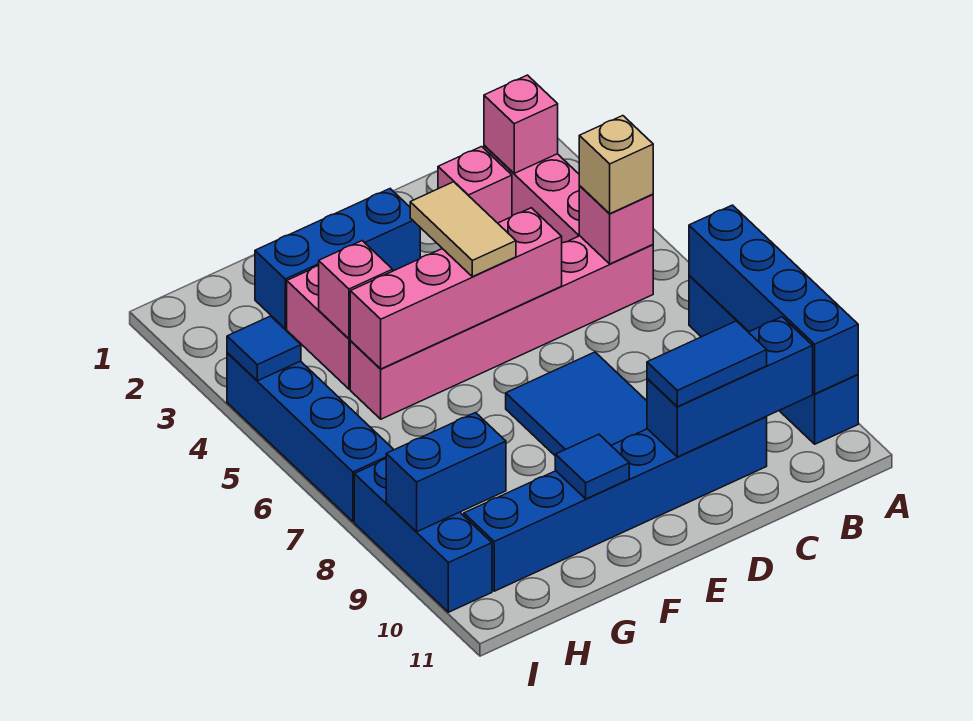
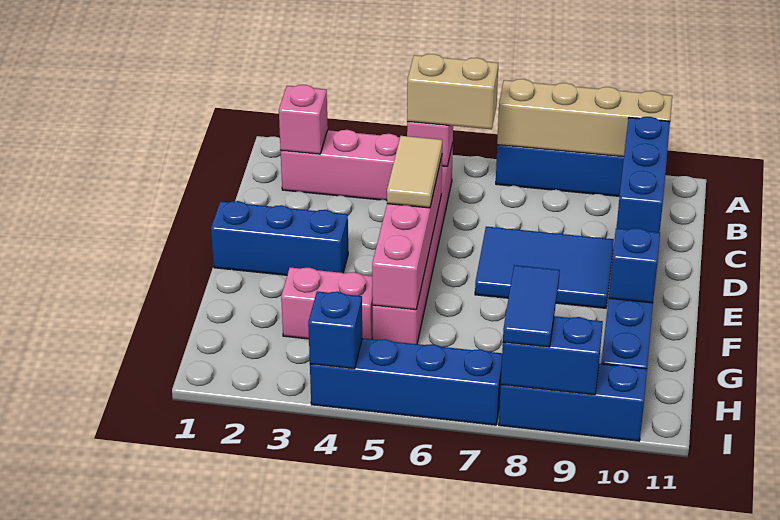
blue 1x4 brick [689,205,858,394] -> tan 1x4 brick [497,79,672,157]
tan 1x1 brick [579,116,653,214] -> tan 1x2 brick [407,54,498,129]
pink 1x1 brick [438,147,512,223] -> none
blue 1x2 tile [647,321,767,407] -> blue 1x2 tile moved to [503,265,560,347]
blue 1x3 brick [255,189,420,329] -> blue 1x3 brick turned to [211,201,348,275]
tan 1x2 tile [410,182,516,277] -> tan 1x2 tile turned to [387,136,442,208]
blue 1x1 tile [555,434,629,499] -> blue 1x1 brick [609,228,660,303]
pink 1x1 brick [319,241,393,339] -> none
blue 1x2 brick [386,413,506,532] -> blue 1x2 brick turned to [501,316,603,395]
blue 1x1 tile [227,316,301,381] -> blue 1x1 brick [308,291,362,369]

